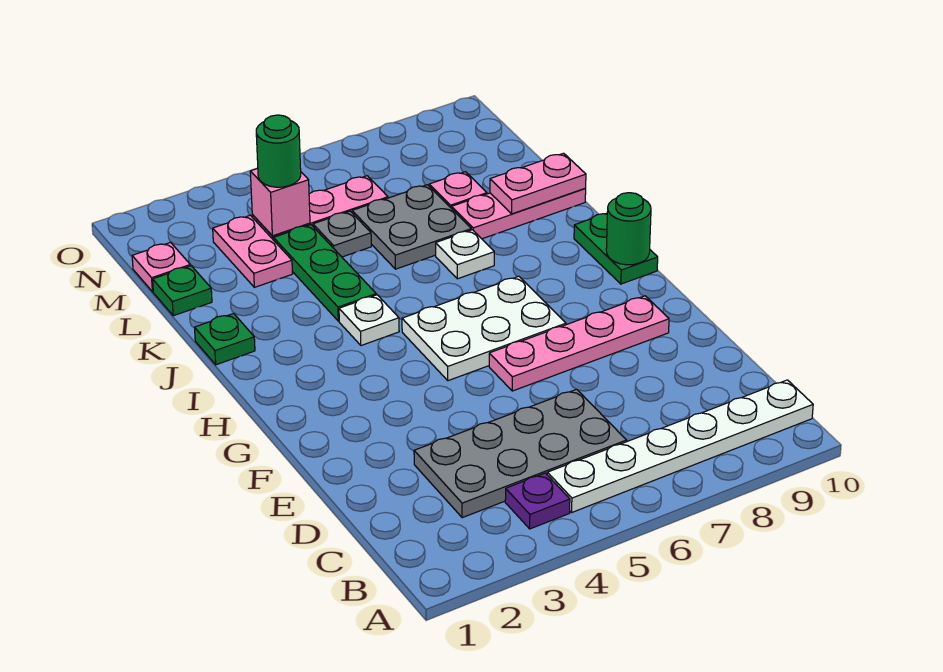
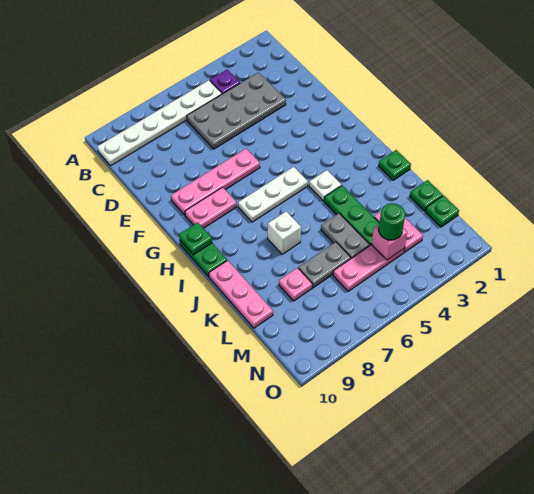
white 2x3 plate [402,276,566,381] -> white 1x3 plate [238,167,308,222]
green 1x1 round brick [606,193,651,265] -> green 1x1 plate [179,222,212,255]
white 1x1 plate [436,230,494,279] -> white 1x1 brick [268,211,301,254]
grey 2x2 plate [352,185,471,269] -> grey 1x2 plate [298,242,351,288]
pink 1x3 plate [452,189,586,239] -> pink 1x3 plate turned to [209,260,273,328]
pink 1x2 plate [490,153,586,214] -> pink 1x2 plate moved to [185,187,237,228]
grey 1x1 plate [313,211,371,257] -> grey 1x2 plate [321,213,370,258]
pink 1x1 plate [132,243,190,292] -> green 1x1 plate [426,195,459,227]

